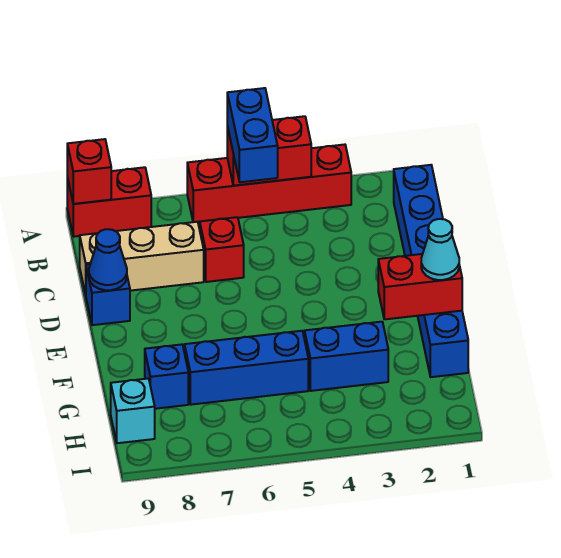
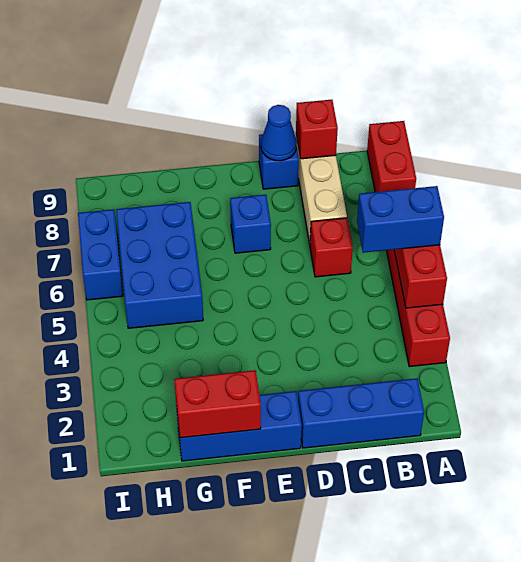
red 1x1 brick [67,139,111,204] -> red 1x1 brick moved to [296,100,338,159]
red 1x2 brick [378,254,462,319] -> red 1x2 brick turned to [174,370,261,438]
cyan 1x1 cone [421,219,459,280] -> none
blue 1x2 brick [305,322,388,391] -> blue 1x2 brick moved to [78,209,123,300]
blue 1x3 brick [185,331,308,405] -> blue 2x3 brick [116,202,203,328]
blue 1x1 brick [145,344,188,409] -> blue 1x1 brick moved to [230,195,271,253]
cyan 1x1 brick [111,379,155,443] -> none

